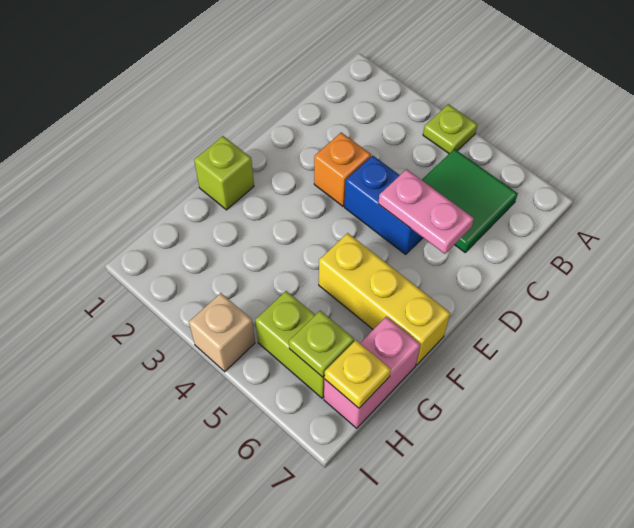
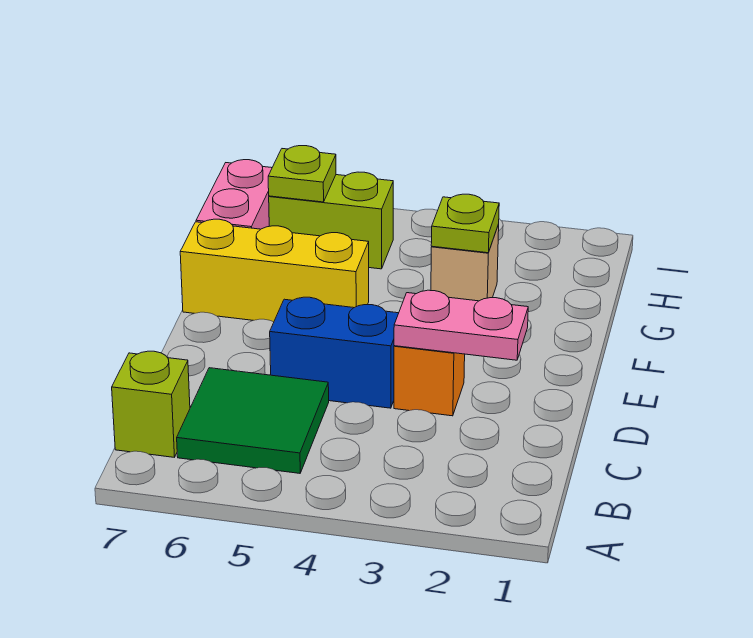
lime 1x1 plate [423,104,478,153] -> lime 1x1 plate moved to [431,194,499,253]
pink 1x2 plate [378,169,474,254] -> pink 1x2 plate moved to [394,290,528,360]
lime 1x1 brick [194,136,254,210] -> lime 1x1 brick moved to [112,351,190,457]
yellow 1x1 plate [324,340,391,408] -> none
tan 1x1 brick [189,293,255,372] -> tan 1x1 brick moved to [431,225,499,301]

